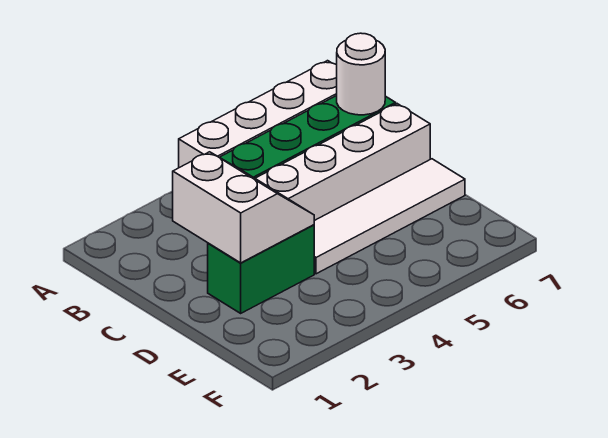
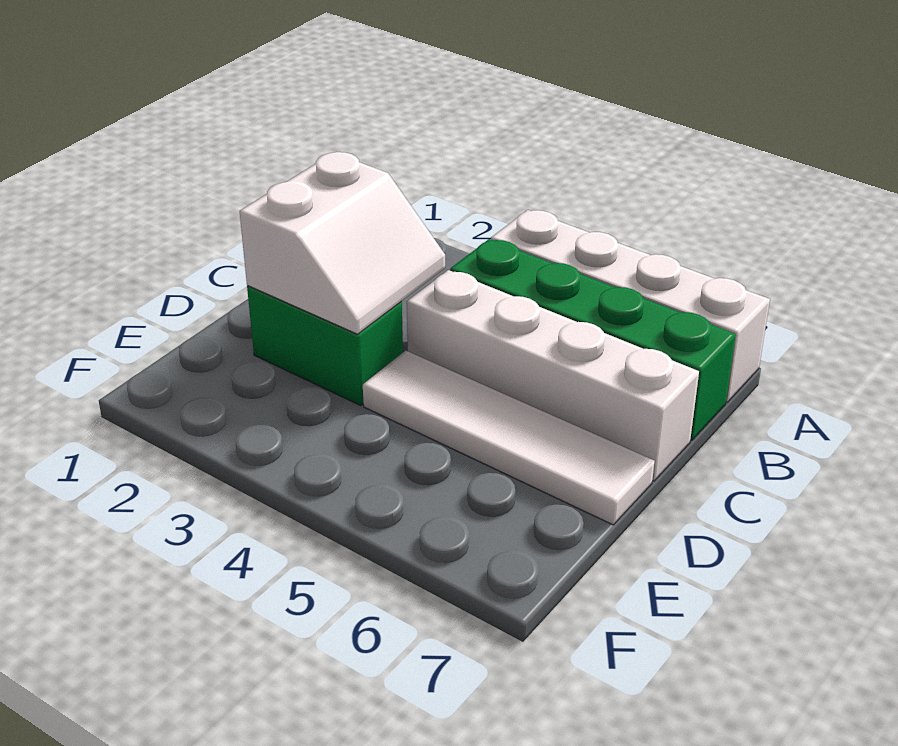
white 1x1 round brick [337,33,385,115] -> none

